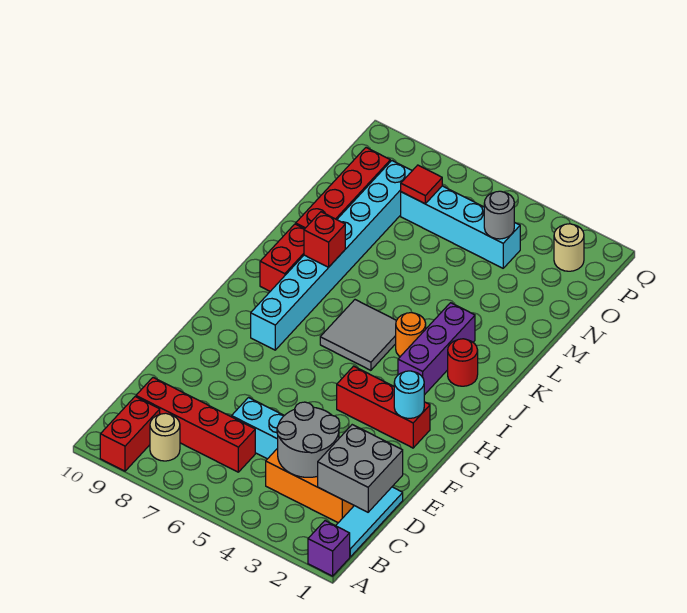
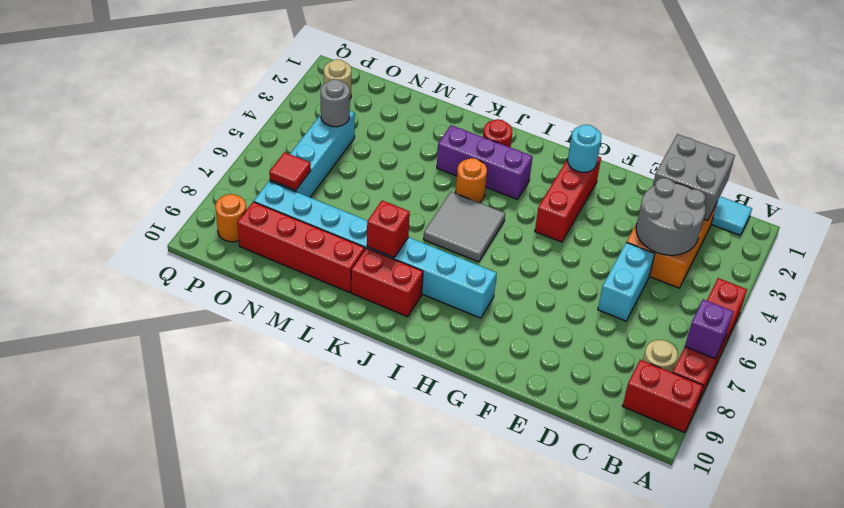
purple 1x1 brick [308,521,350,576] -> purple 1x1 brick moved to [685,299,734,359]
red 1x4 brick [136,378,255,472] -> red 1x4 brick moved to [673,278,747,405]
none -> orange 1x1 round brick [215,194,246,242]

